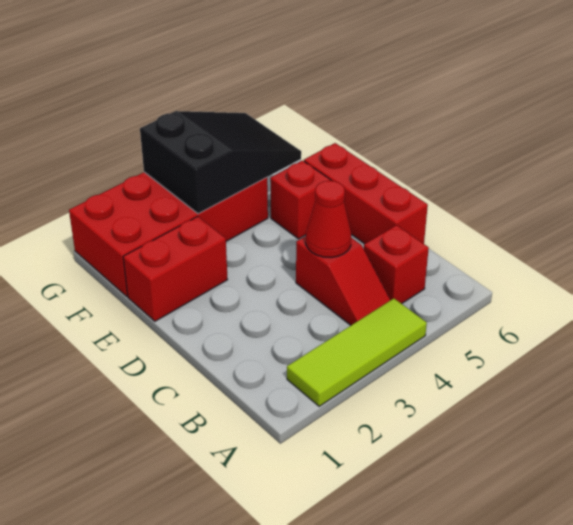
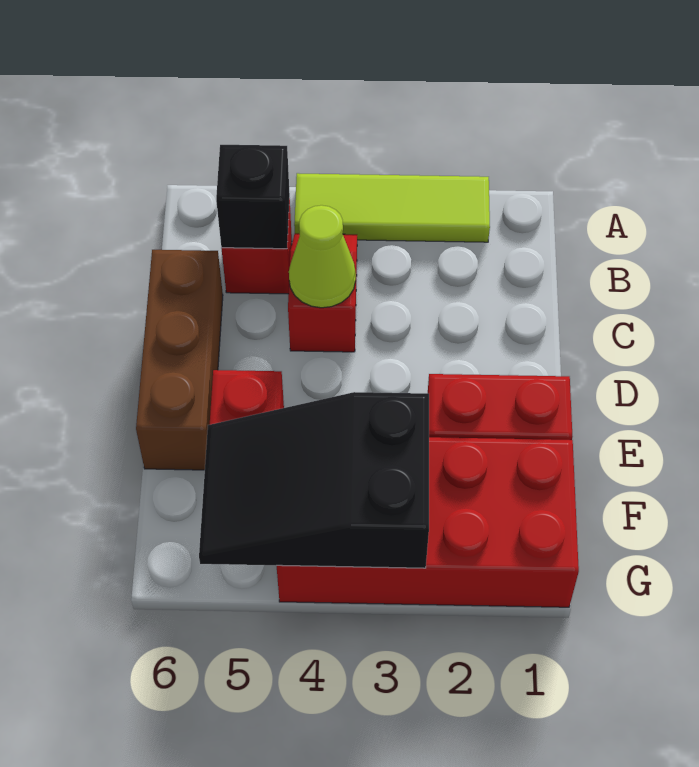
none -> black 1x1 brick [216,145,290,249]
red 1x1 cone [306,181,351,258] -> lime 1x1 cone [289,205,356,308]
red 1x3 brick [304,143,428,244] -> brown 1x3 brick [136,250,223,470]

